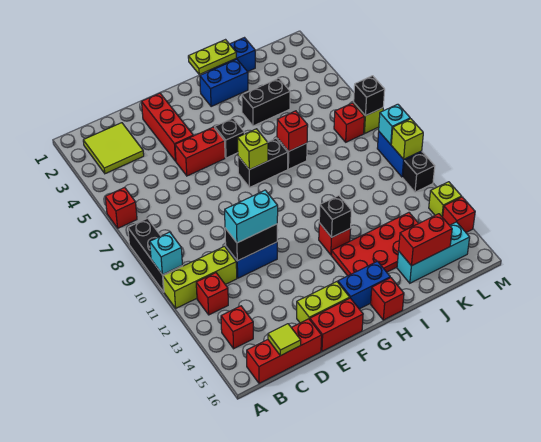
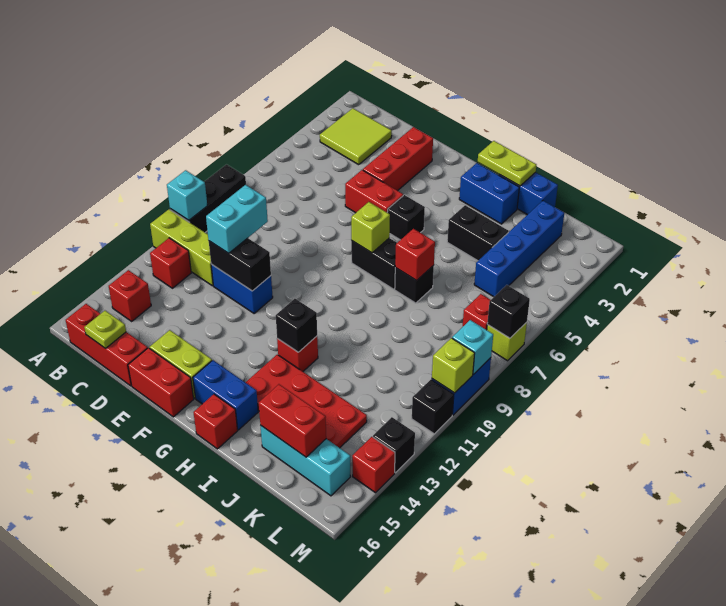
red 1x1 brick [105,188,137,228] -> none
lime 1x1 tile [268,324,301,356] -> lime 1x1 plate [84,311,126,349]
cyan 1x2 brick [225,190,278,243] -> cyan 1x2 brick turned to [206,185,268,253]
none -> blue 1x4 brick [474,201,564,297]
lime 1x1 brick [429,182,462,217] -> black 1x1 brick [373,417,415,473]

